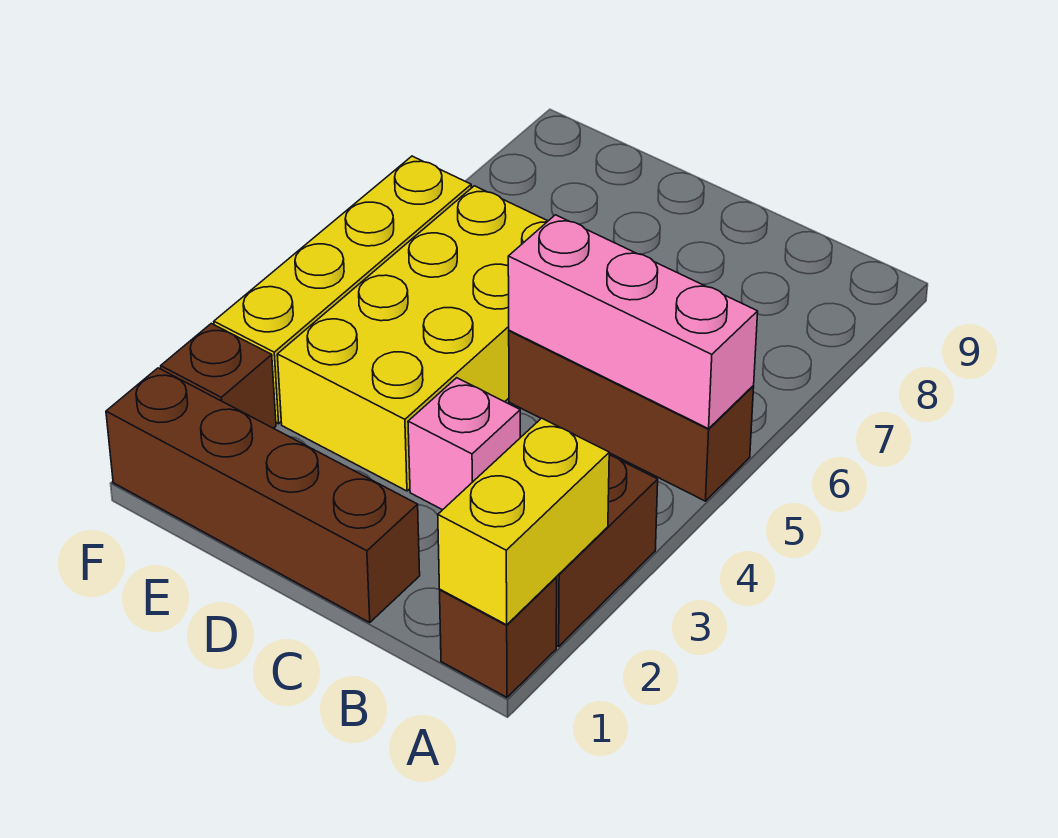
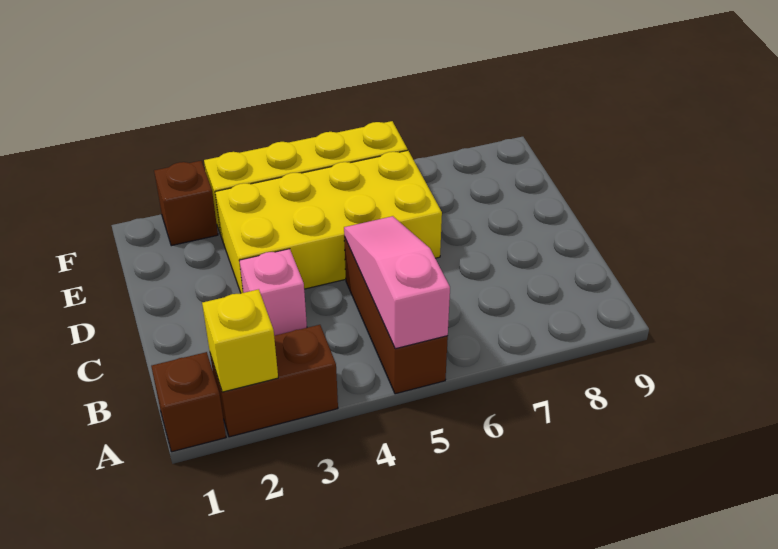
yellow 1x2 brick [438,418,609,625] -> yellow 1x1 brick [202,289,278,392]
pink 1x3 brick [508,215,758,429] -> pink 1x3 slope [344,216,450,349]
brown 1x4 brick [106,368,420,622] -> none

